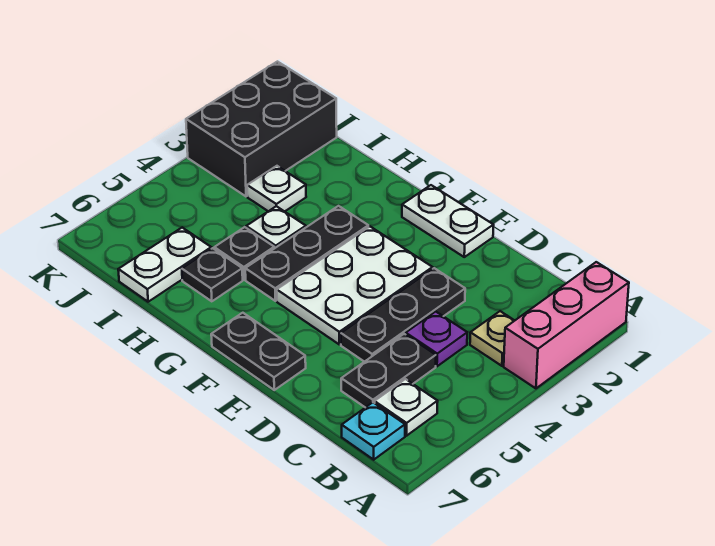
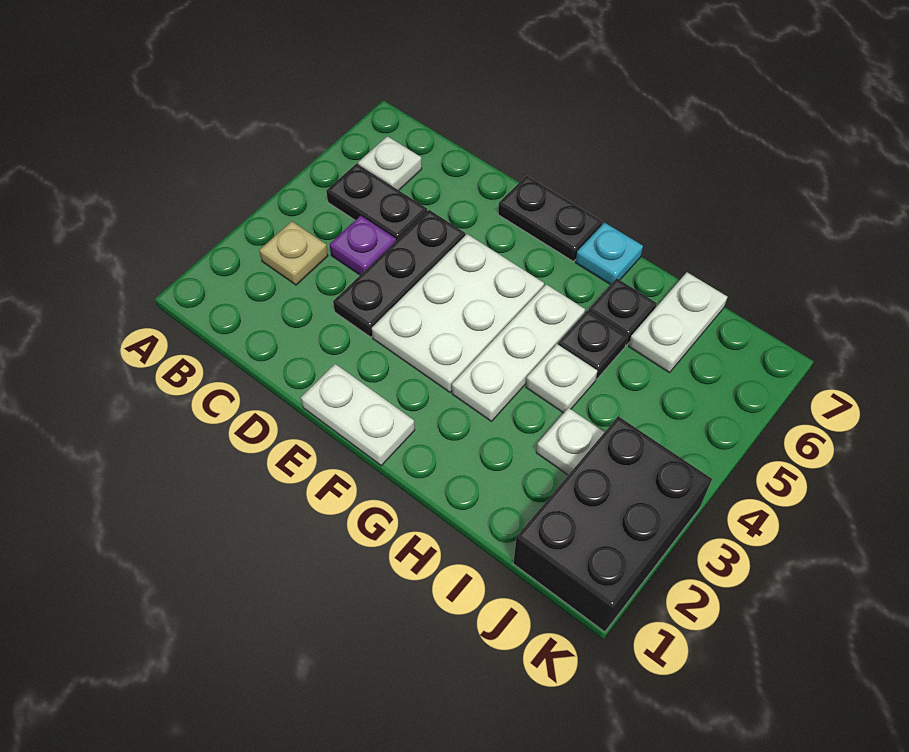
pink 1x3 brick [504,262,629,388] -> none
cyan 1x1 plate [342,402,405,460] -> cyan 1x1 plate moved to [576,223,643,285]
black 1x2 plate [341,334,436,408] -> black 1x2 plate turned to [326,164,427,241]
black 1x3 plate [245,206,368,301] -> white 1x3 plate [452,284,585,421]

